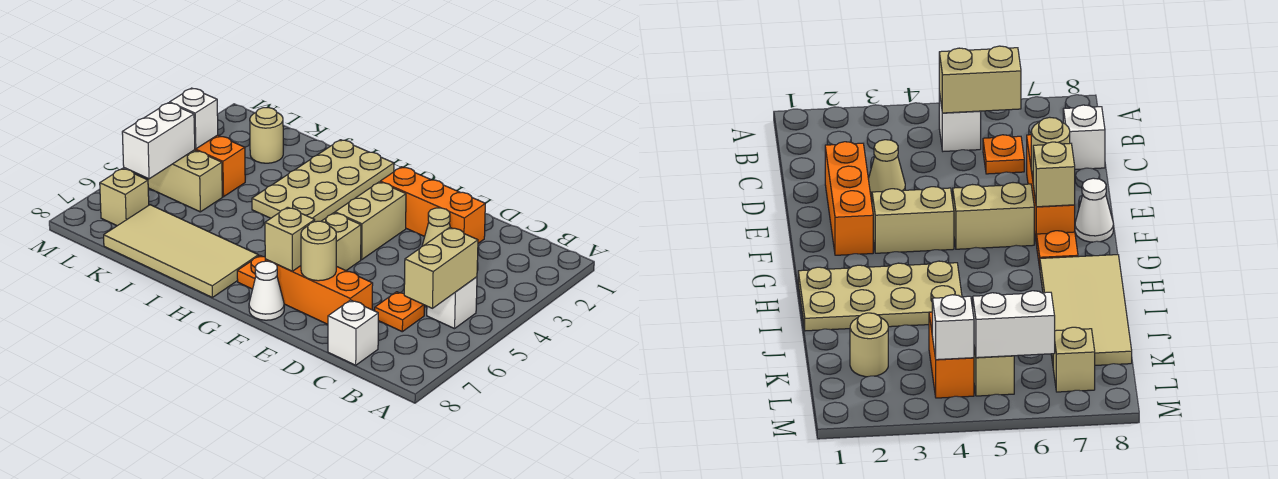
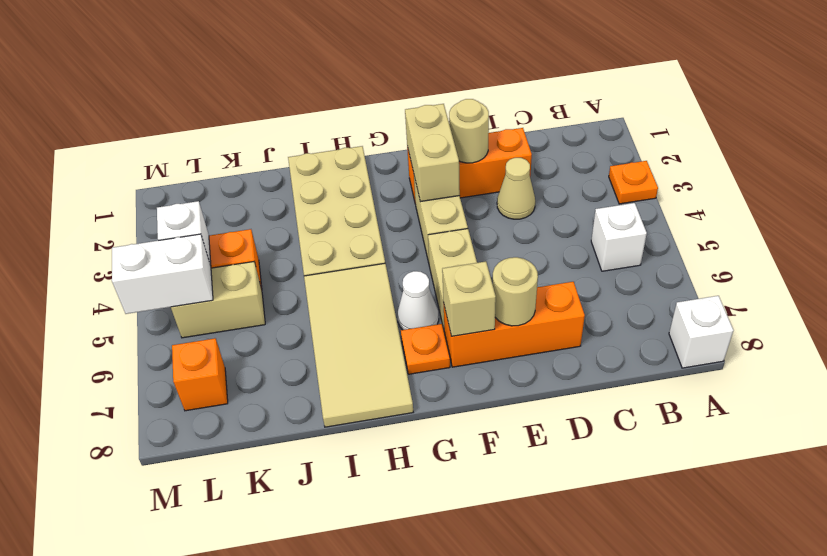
tan 1x2 brick [404,228,478,308] -> tan 1x2 brick moved to [405,104,460,202]
orange 1x1 plate [375,292,424,332] -> orange 1x1 plate moved to [609,161,658,204]
white 1x1 brick [328,300,378,365] -> white 1x1 brick moved to [669,296,733,368]
white 1x1 cone [249,261,284,320] -> white 1x1 cone moved to [398,271,439,330]
tan 2x4 tile [104,205,258,297] -> tan 2x4 tile turned to [304,263,413,427]
tan 1x1 round brick [250,108,283,163] -> tan 1x1 round brick moved to [449,99,489,163]
white 1x2 brick [122,103,195,179] -> white 1x2 brick turned to [112,234,213,314]
tan 1x1 brick [100,169,149,226] -> orange 1x1 brick [172,338,228,411]

